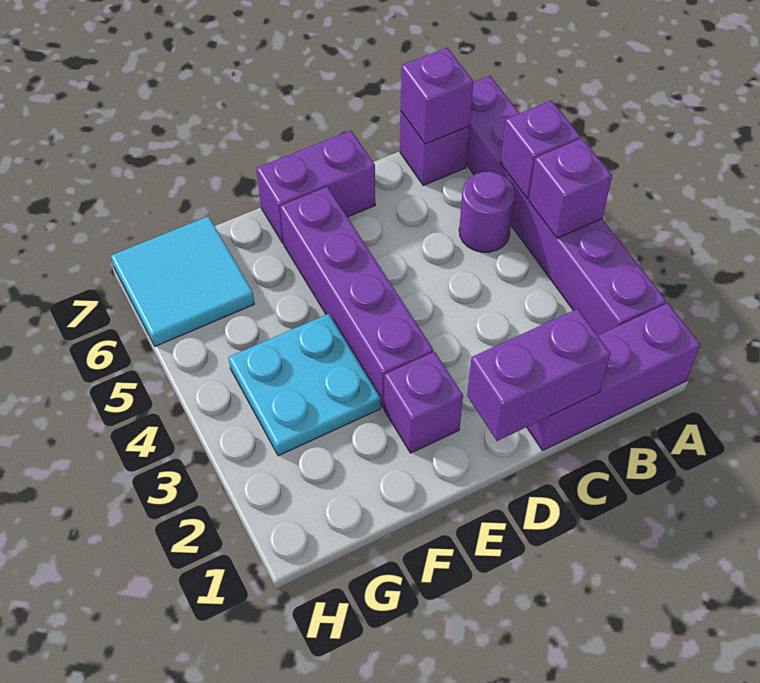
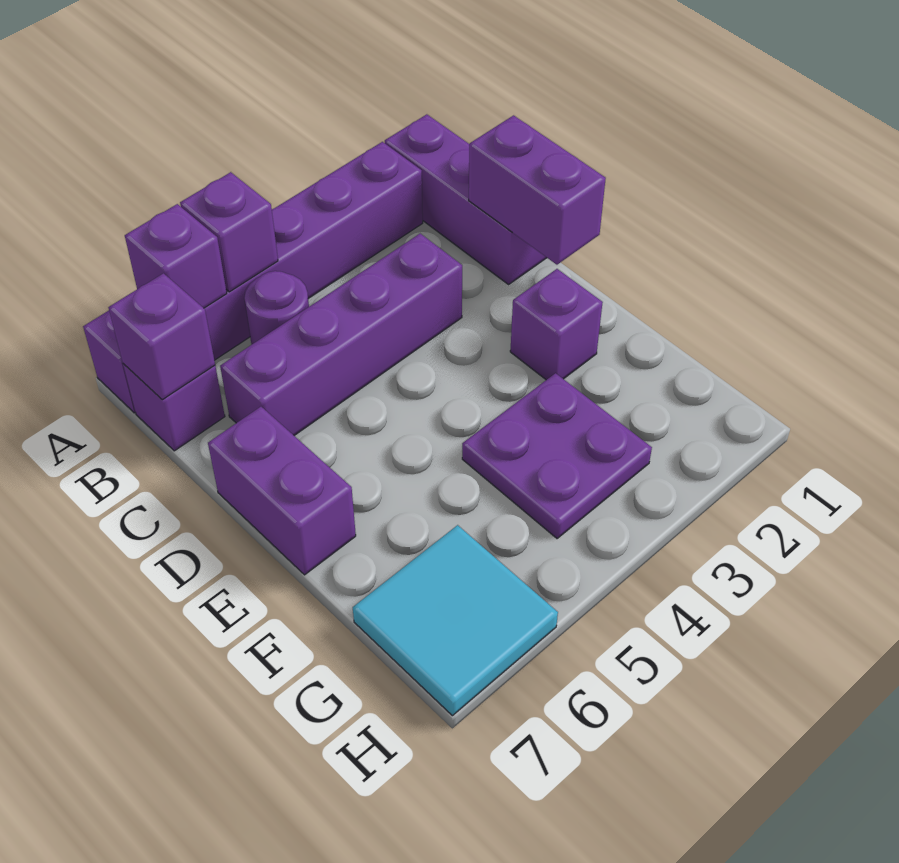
purple 1x1 brick [529,138,612,238] -> purple 1x1 brick moved to [125,204,227,308]
purple 1x4 brick [280,187,433,408] -> purple 1x4 brick moved to [220,234,462,435]
cyan 2x2 plate [228,314,380,456] -> purple 2x2 plate [462,373,652,539]

